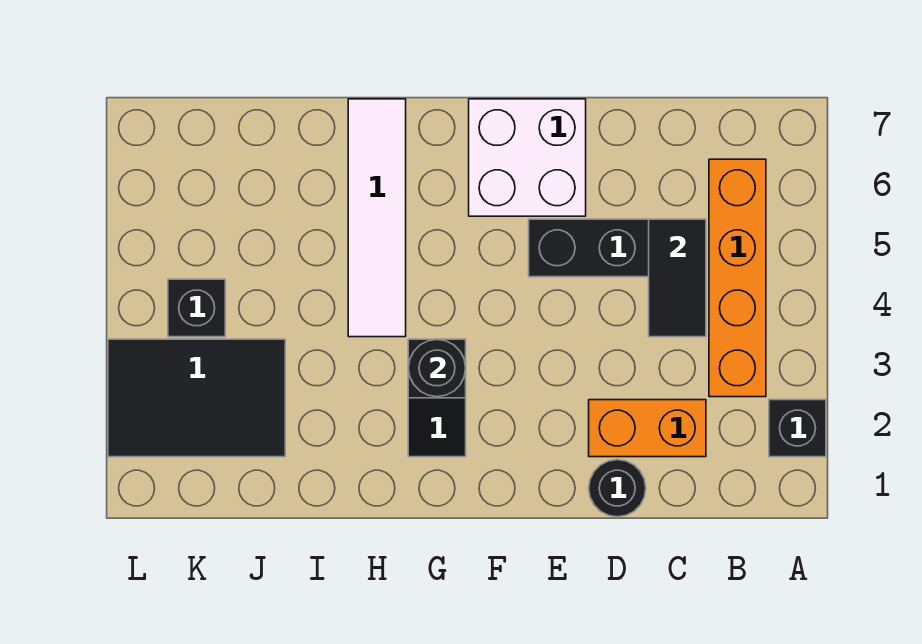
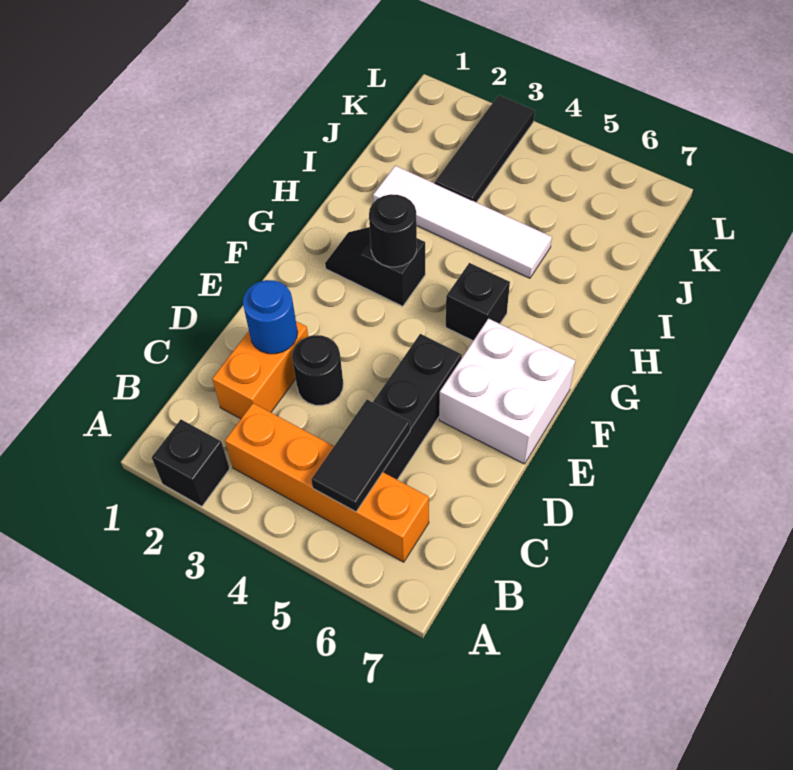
black 1x2 tile [649,219,706,337] -> black 1x2 tile turned to [311,400,410,512]
black 1x1 round brick [589,460,646,517] -> black 1x1 round brick moved to [292,335,343,405]
none -> blue 1x1 round brick [243,280,298,354]
white 1x4 tile [348,99,406,337] -> white 1x4 tile moved to [373,166,552,278]
black 2x3 tile [108,339,285,457] -> black 1x3 tile [435,95,535,202]
black 1x1 brick [168,279,225,337] -> black 1x1 brick moved to [446,263,510,341]

